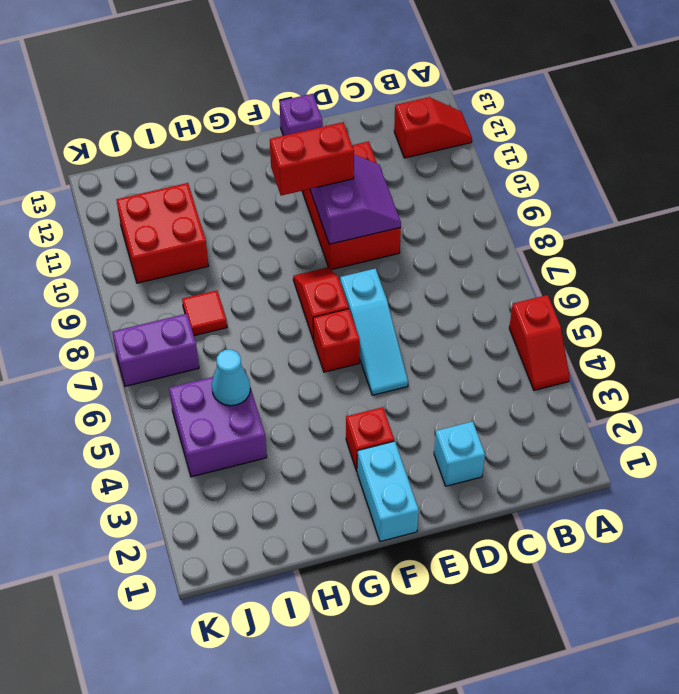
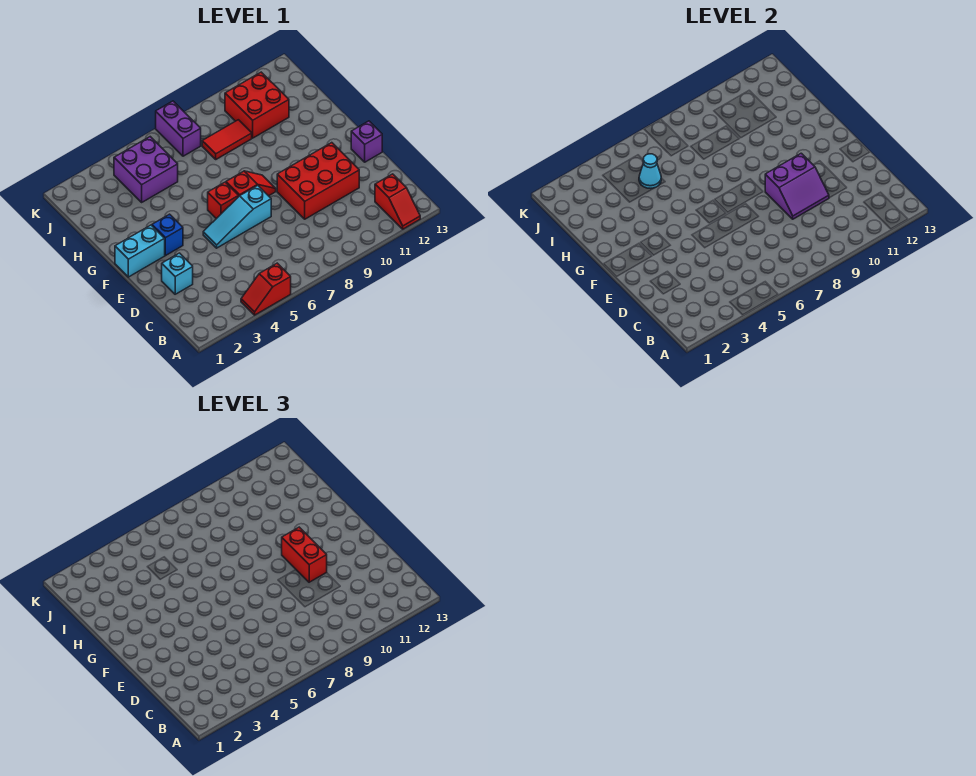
red 1x1 brick [346,407,394,471] -> blue 1x1 brick [152,214,183,256]
red 1x1 tile [182,290,227,336] -> red 1x2 tile [202,120,252,159]

